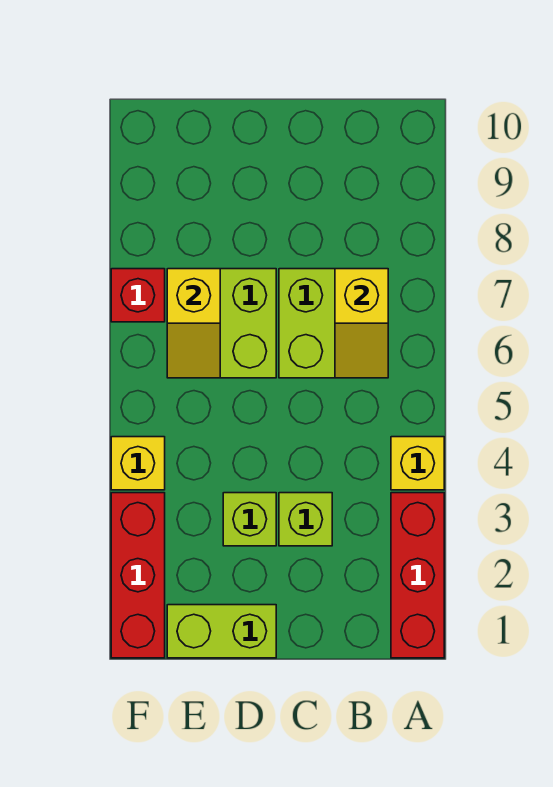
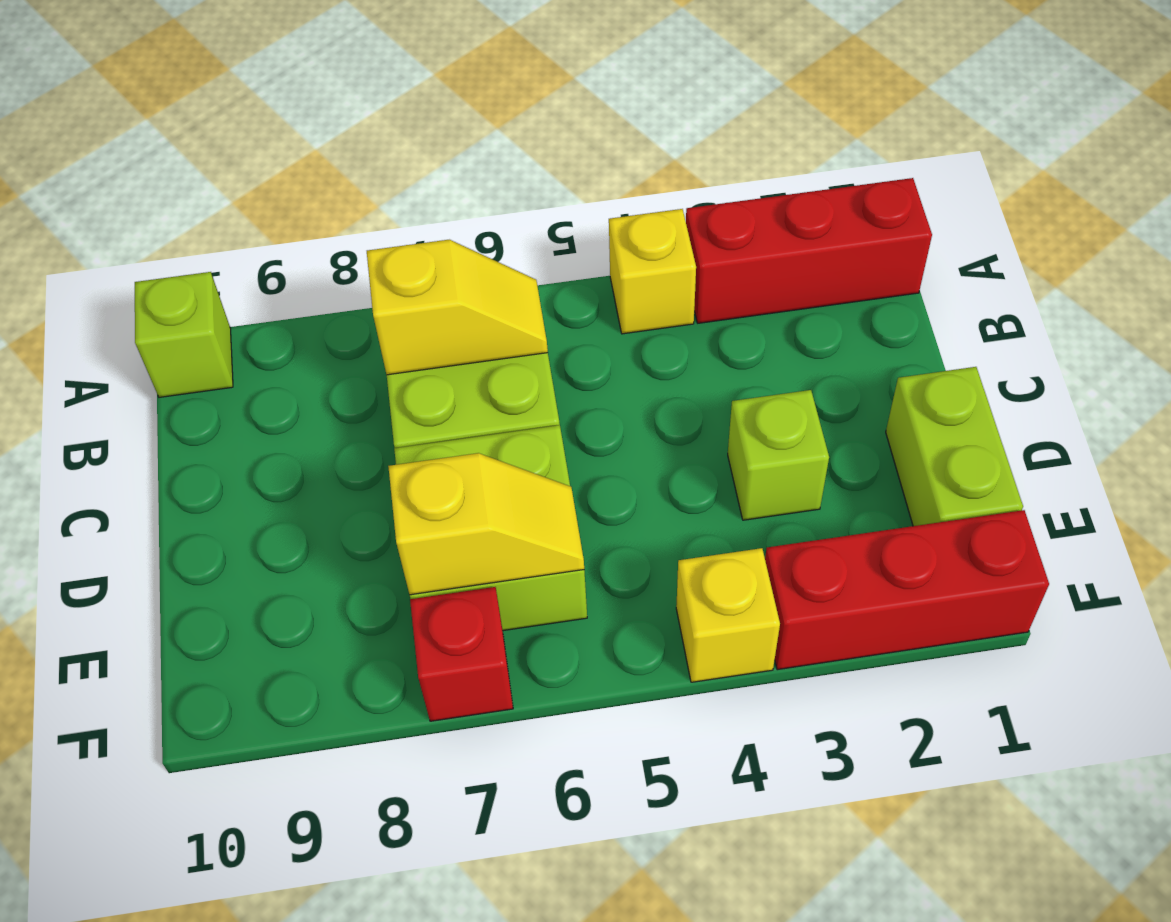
lime 1x1 brick [279,493,332,546] -> lime 1x1 brick moved to [135,272,233,397]

